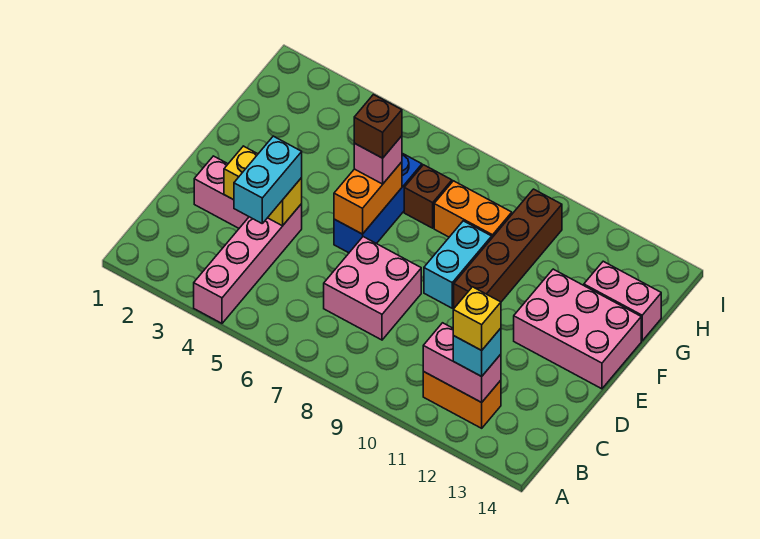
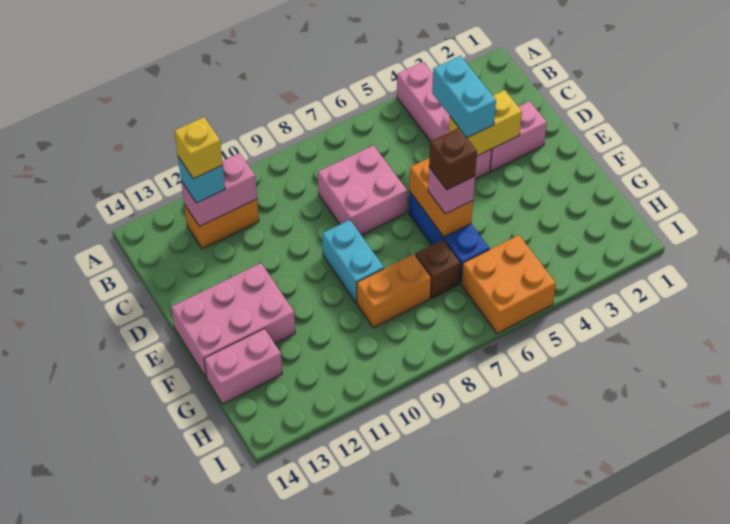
brown 1x4 brick [454,189,562,308] -> none
none -> orange 2x2 brick [461,235,556,333]

